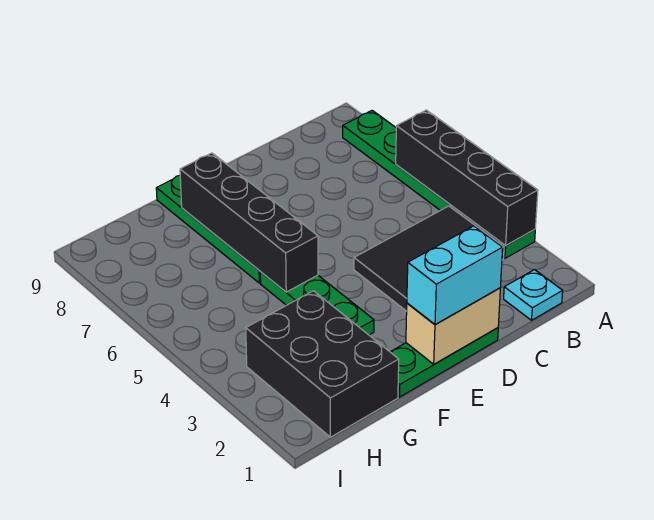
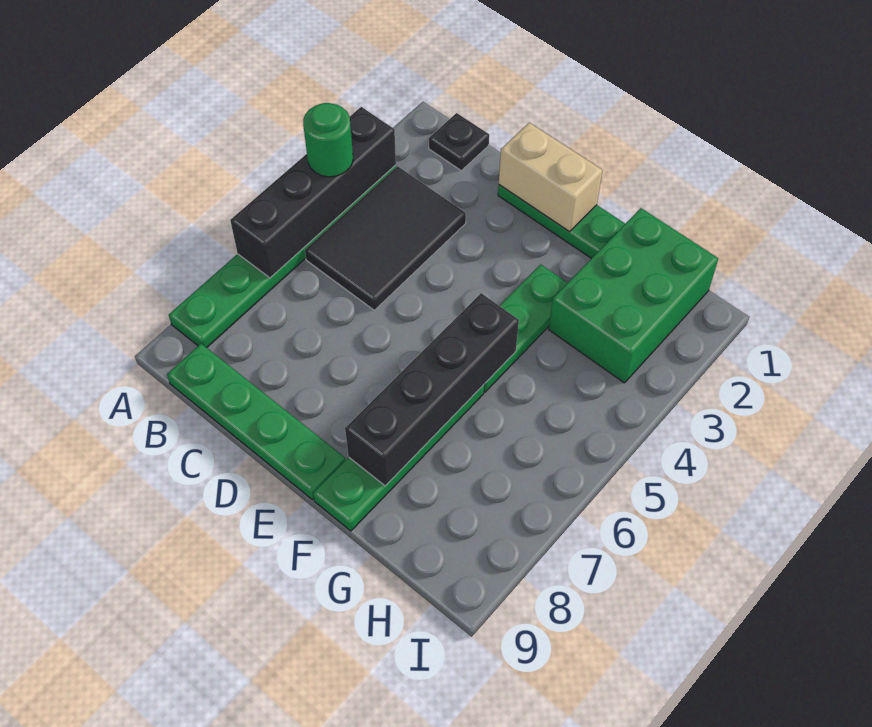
none -> green 1x1 round brick [303,103,353,177]
cyan 1x1 plate [504,270,563,320] -> black 1x1 plate [429,113,489,171]
black 2x3 tile [354,206,504,311] -> black 2x3 tile turned to [305,166,466,310]
none -> green 1x4 plate [167,344,345,500]
cyan 1x2 brick [407,226,503,324] -> none
black 2x3 brick [246,291,399,437] -> green 2x3 brick [549,208,718,383]

